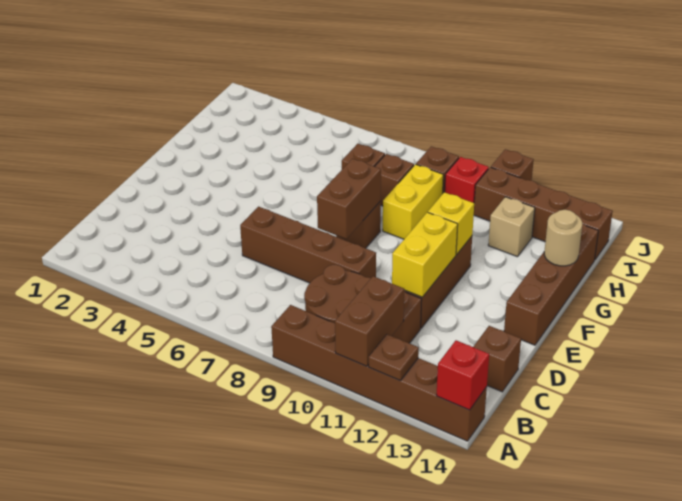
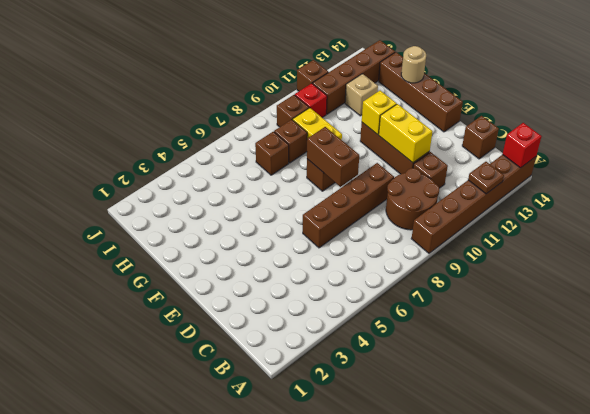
brown 1x2 brick [335,276,404,366] -> none

